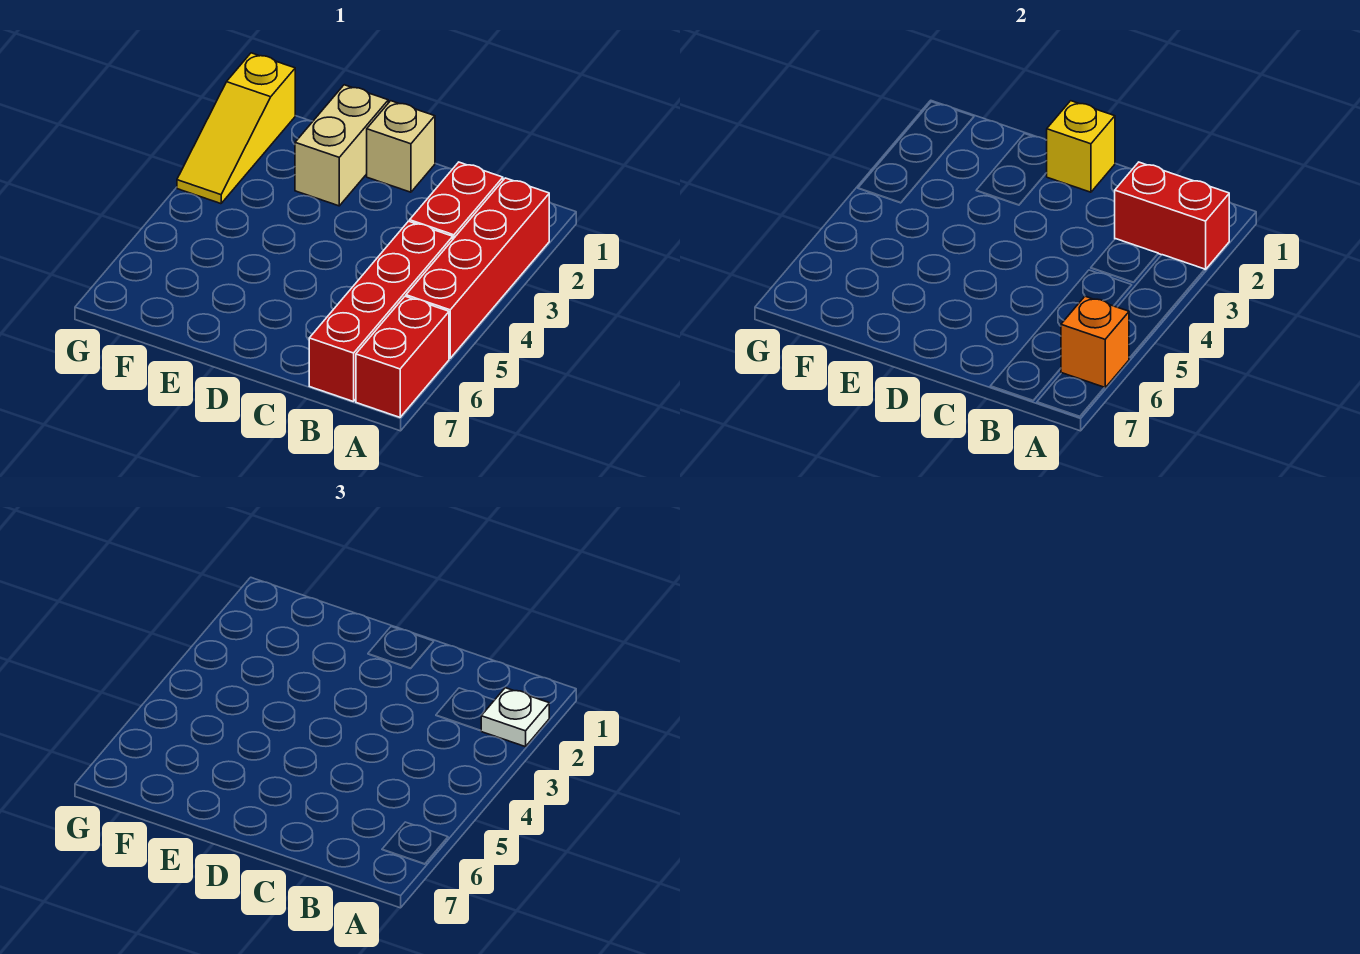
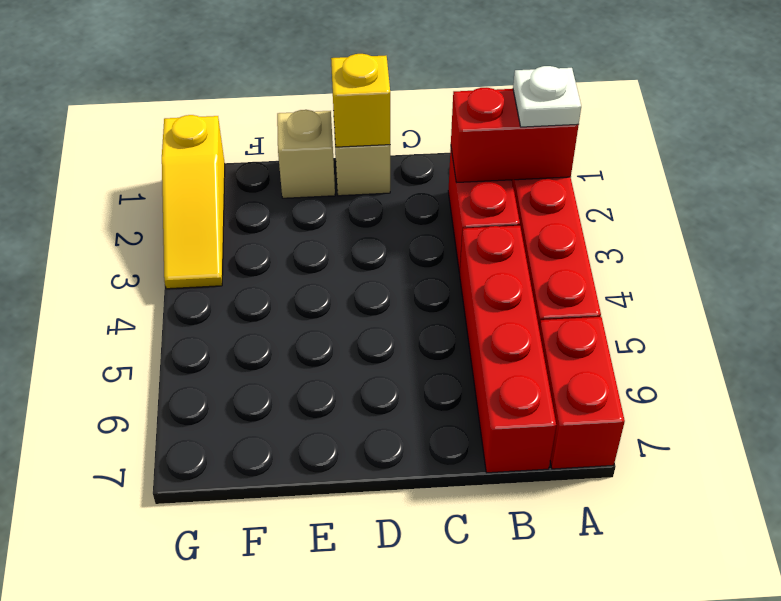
orange 1x1 brick [1061,296,1129,388] -> none
tan 1x2 brick [295,85,388,206] -> tan 1x1 brick [277,110,335,198]

